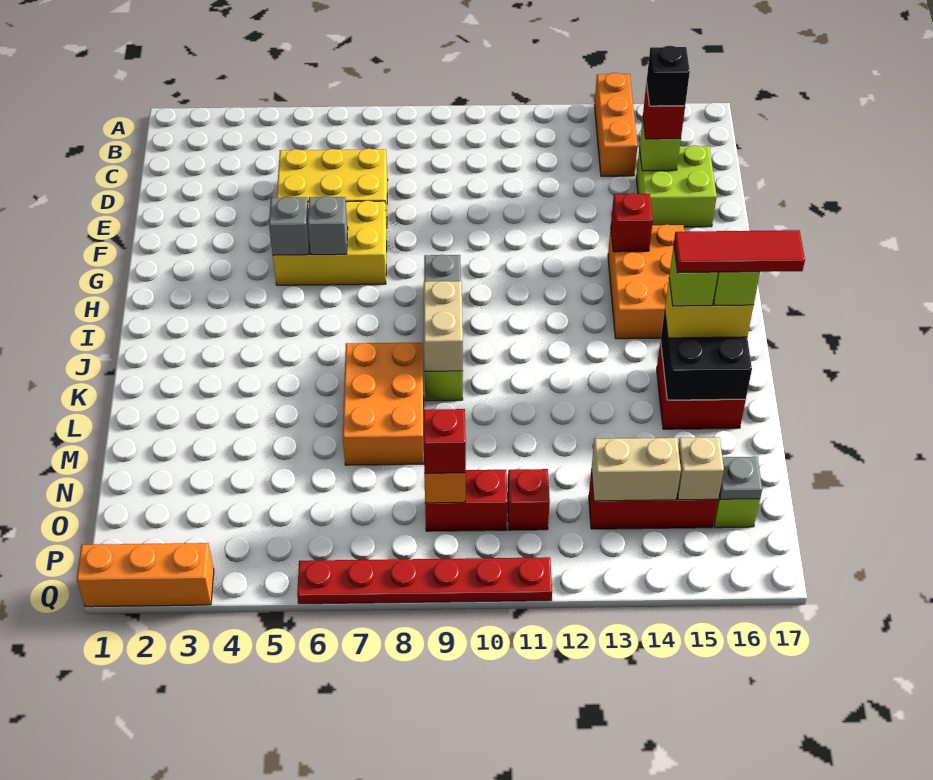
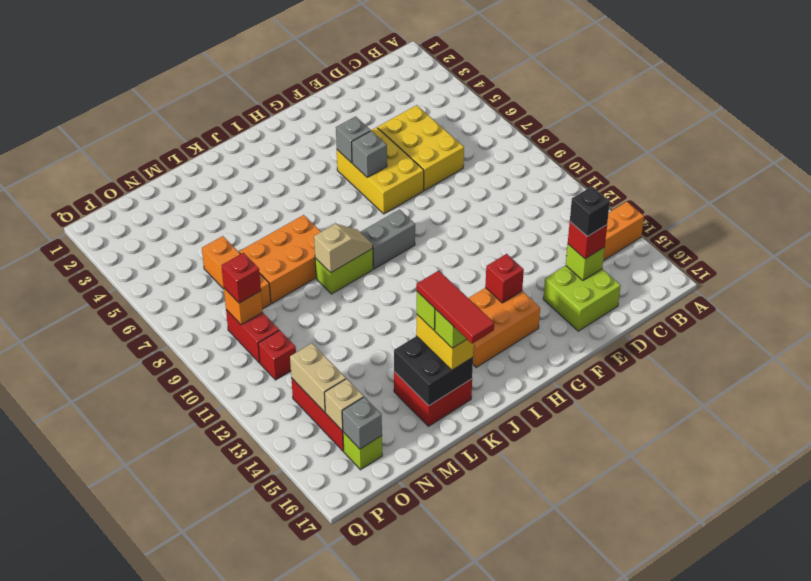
tan 1x2 brick [424,281,463,371] -> tan 1x2 slope [314,224,373,273]
grey 1x1 plate [719,457,762,499] -> grey 1x1 brick [342,397,382,449]
orange 1x3 brick [77,543,214,607] -> orange 1x3 brick moved to [202,236,271,309]
red 1x6 plate [297,557,552,604] -> none

